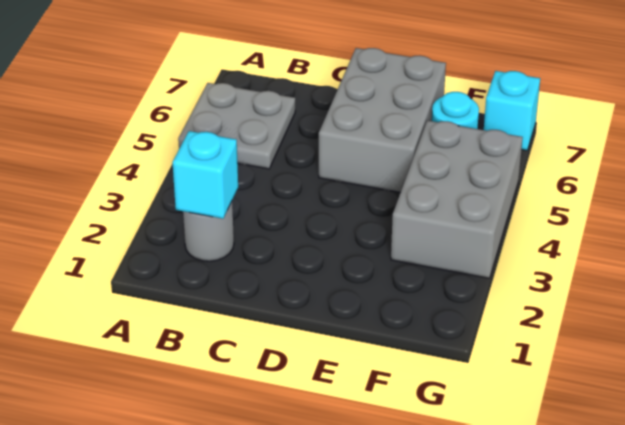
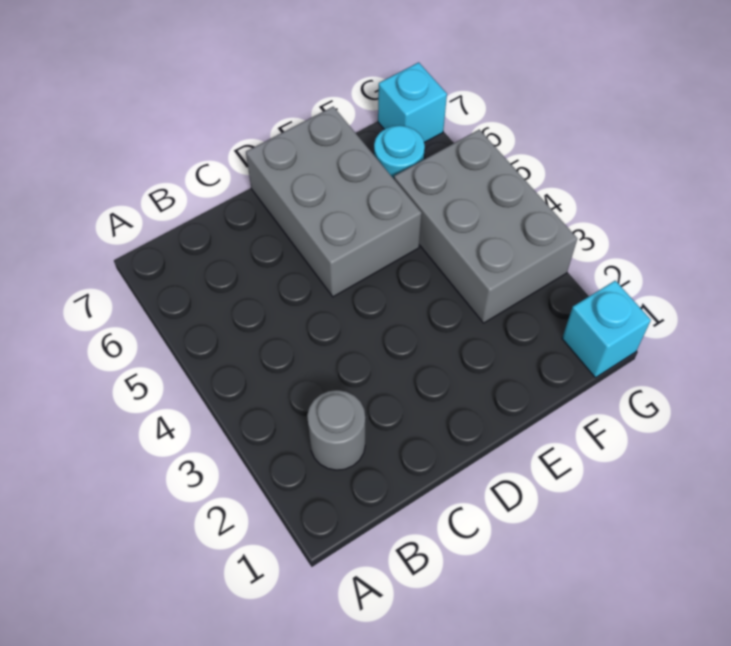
grey 2x2 plate [178,83,295,169] -> none
cyan 1x1 brick [172,131,238,219] -> cyan 1x1 brick moved to [562,281,651,378]

